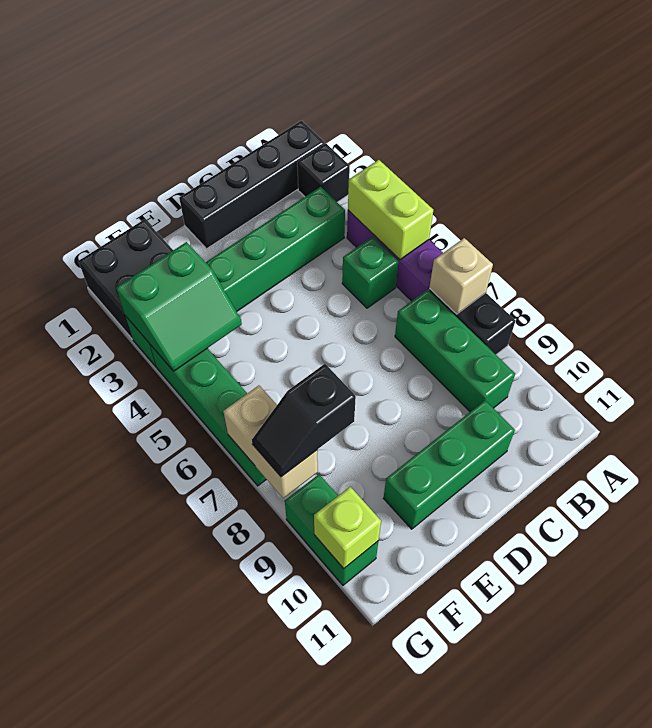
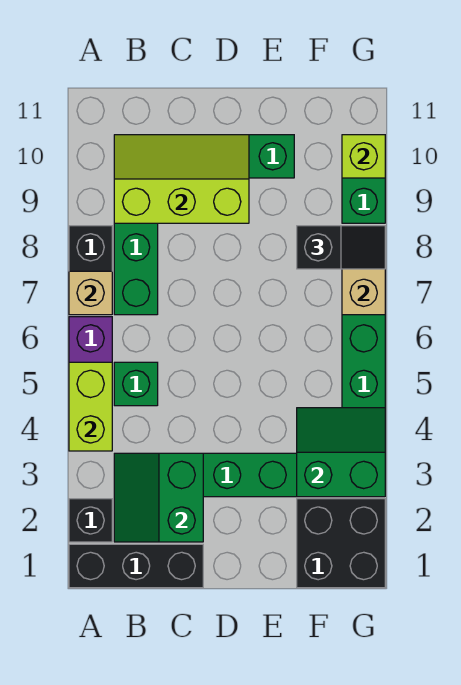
black 1x4 brick [179,121,325,249] -> black 1x3 brick [69,544,203,588]
none -> green 2x2 slope [114,453,203,542]
none -> lime 2x3 slope [114,135,249,223]

